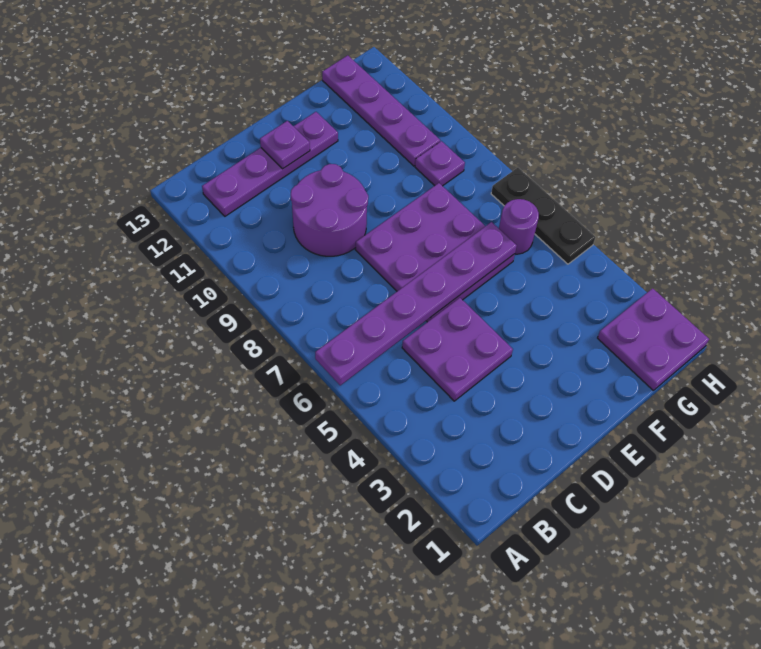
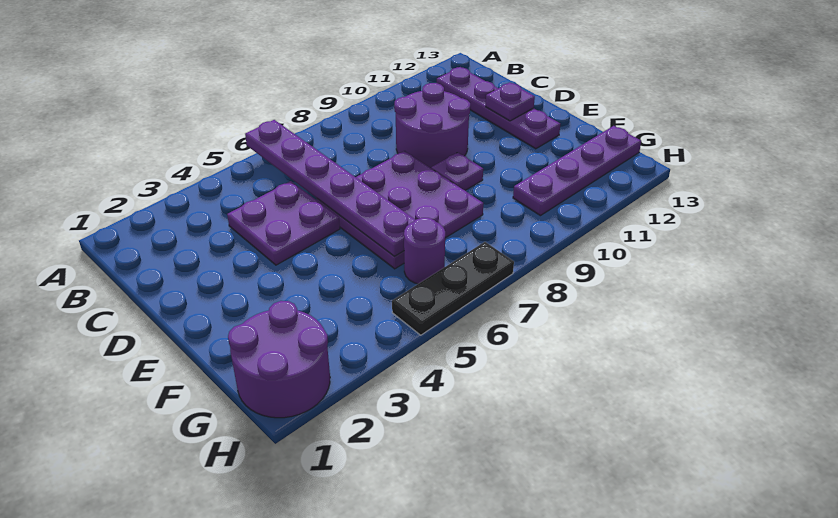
purple 2x2 plate [598,288,709,391] -> purple 2x2 round brick [228,301,330,418]
purple 1x1 plate [415,141,465,186] -> purple 1x1 plate moved to [431,152,483,190]

